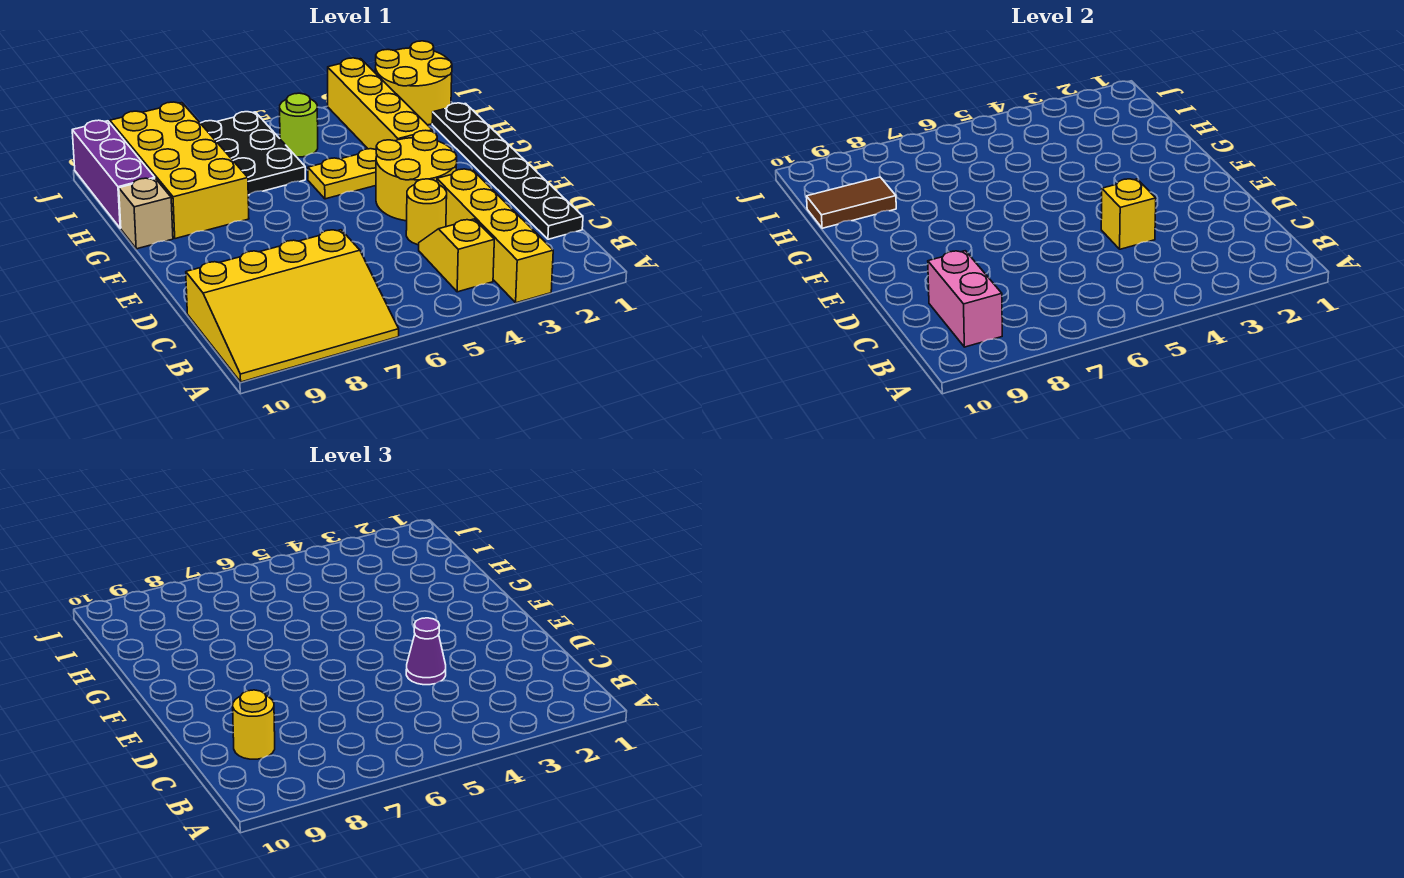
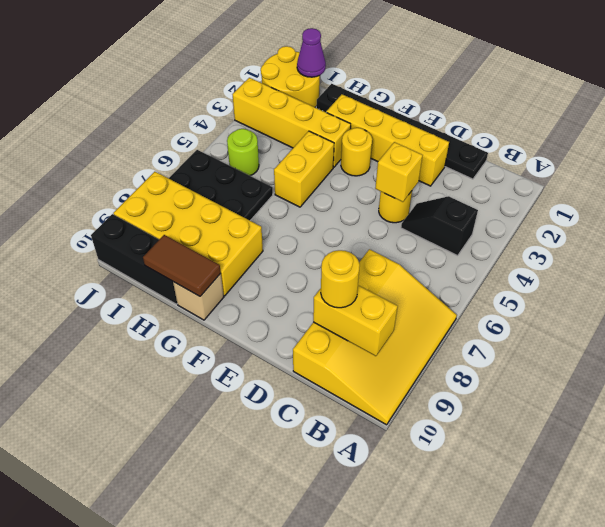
yellow 1x4 brick [437,169,553,303] -> yellow 1x4 brick moved to [326,94,449,186]
yellow 1x2 slope [419,219,494,292] -> black 1x2 slope [401,196,478,256]
pink 1x2 brick [928,251,1002,347] -> yellow 1x2 brick [313,285,398,356]
purple 1x1 cone [406,618,446,685] -> purple 1x1 cone moved to [297,28,326,77]
yellow 2x2 round brick [376,130,457,221] -> yellow 1x1 round brick [341,128,372,176]
yellow 1x2 plate [308,149,377,199] -> yellow 1x2 brick [274,131,334,207]
brown 1x2 tile [807,177,896,228] -> brown 1x2 tile turned to [143,235,221,296]
purple 1x3 brick [72,120,155,228] -> black 1x3 brick [91,214,177,304]

